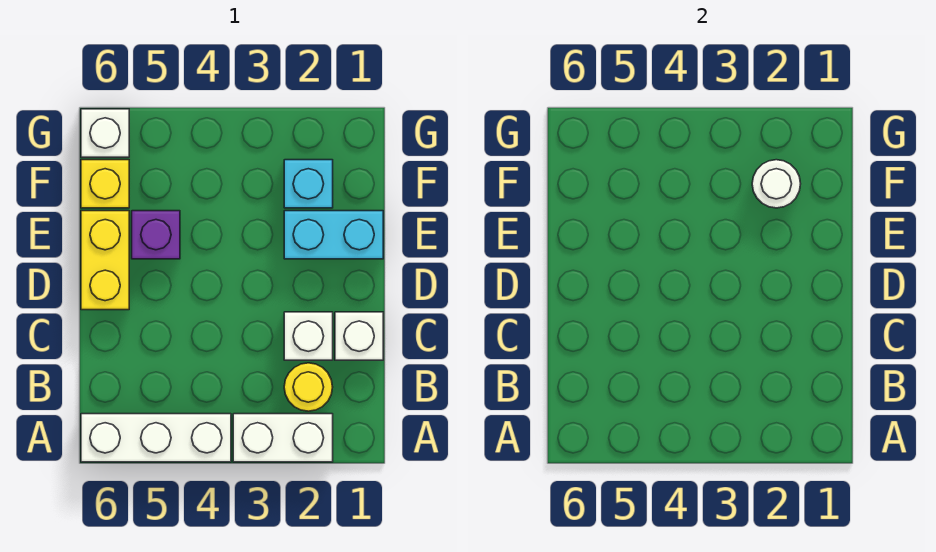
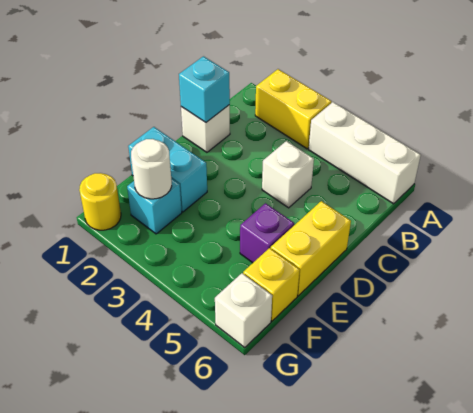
white 1x2 brick [233,414,333,462] -> yellow 1x2 brick [255,69,332,149]
yellow 1x1 round brick [284,363,333,411] -> yellow 1x1 round brick moved to [79,173,121,230]
none -> cyan 1x1 brick [179,56,230,122]
white 1x1 brick [284,312,333,360] -> white 1x1 brick moved to [262,141,314,208]

